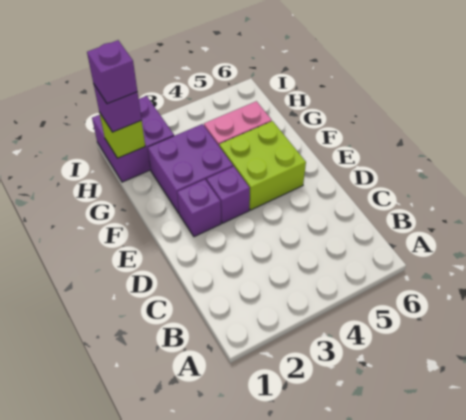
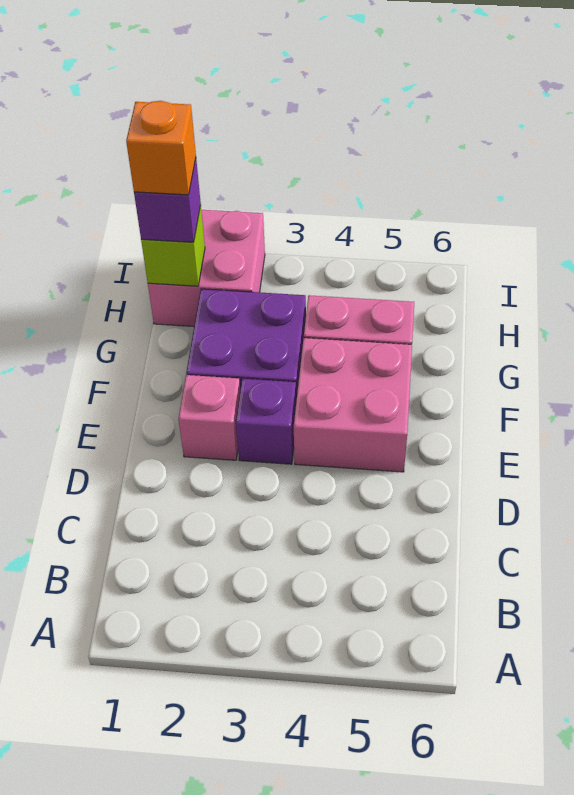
purple 1x1 brick [177,179,221,237] -> pink 1x1 brick [178,375,240,460]
lime 2x2 brick [219,121,306,210] -> pink 2x2 brick [294,338,412,472]
purple 2x2 brick [92,96,174,182] -> pink 2x2 brick [148,210,265,326]
purple 1x1 brick [87,40,137,104] -> orange 1x1 brick [126,101,196,195]

